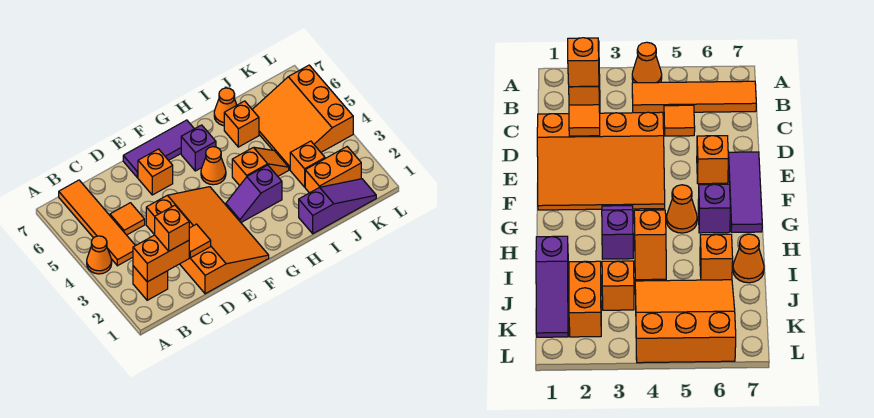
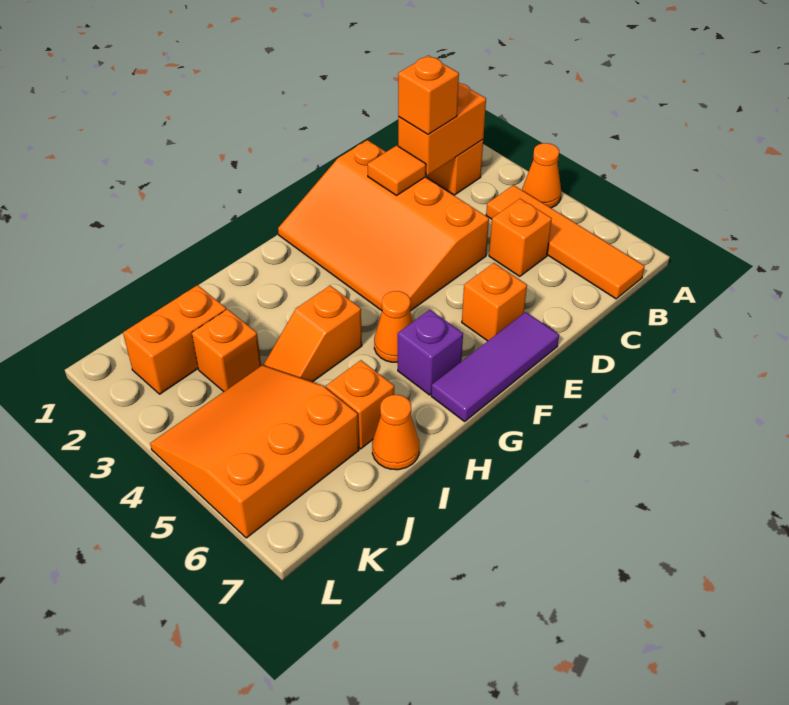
orange 1x1 tile [110,203,145,235] -> orange 1x1 brick [489,199,552,276]
purple 1x2 slope [226,165,282,222] -> none
purple 1x3 slope [299,179,376,234] -> none
orange 3x3 slope [252,65,353,170] -> orange 3x3 slope turned to [150,365,359,538]

